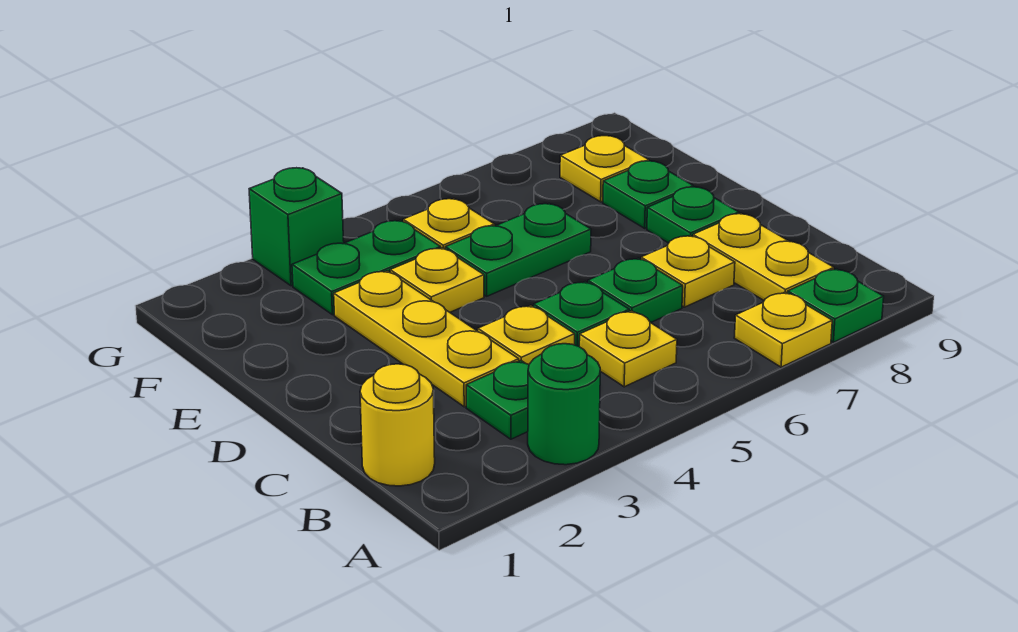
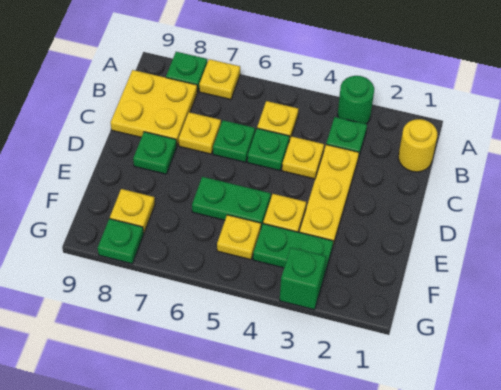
yellow 1x2 plate [693,213,834,300] -> yellow 2x2 plate [111,70,197,145]
green 1x1 plate [603,161,693,228] -> green 1x1 plate moved to [98,219,144,264]

